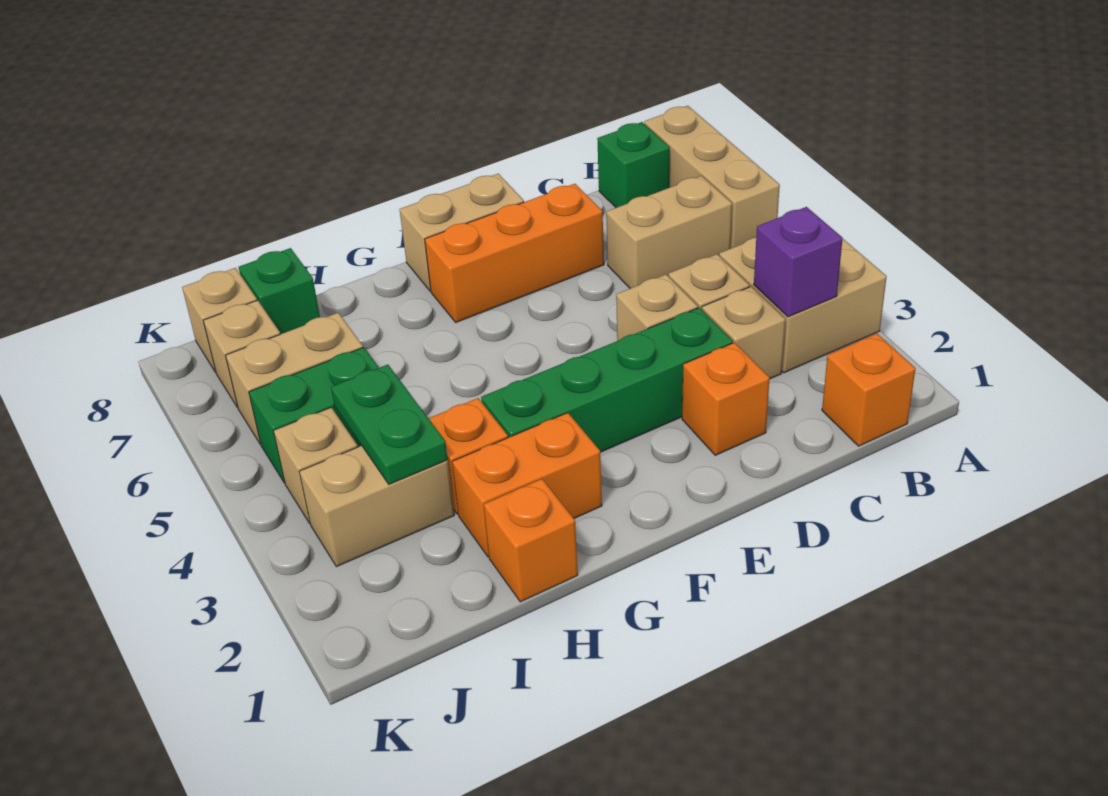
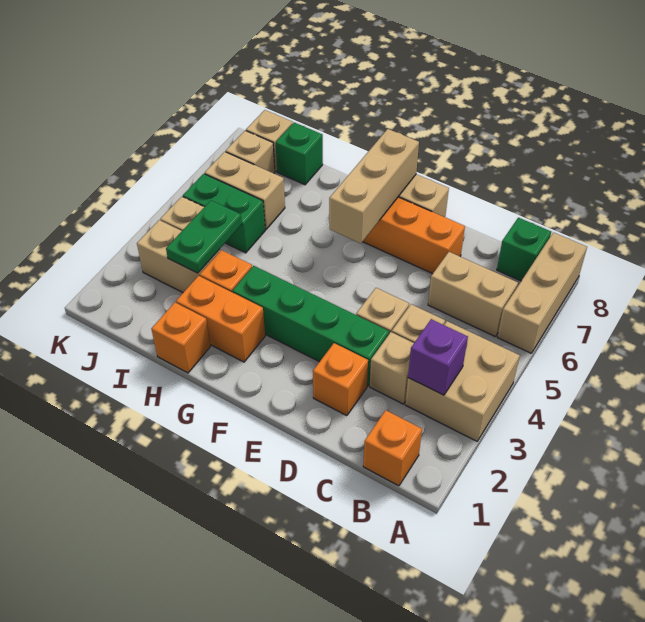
none -> tan 1x3 brick [329,129,419,243]

